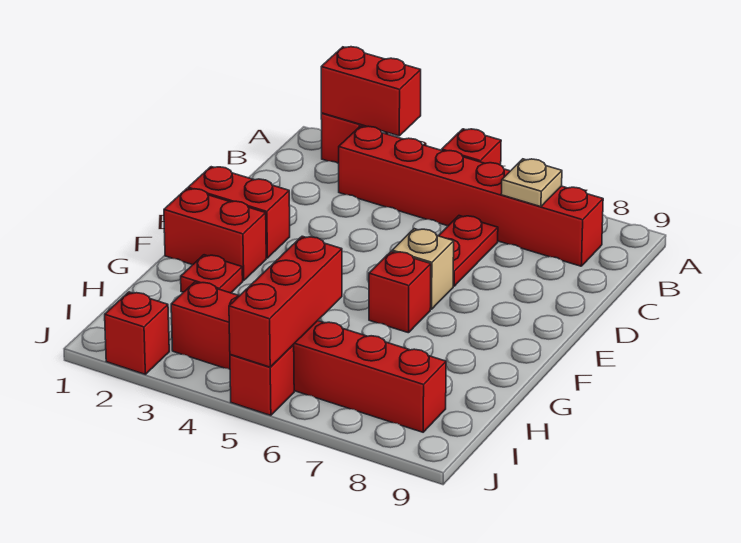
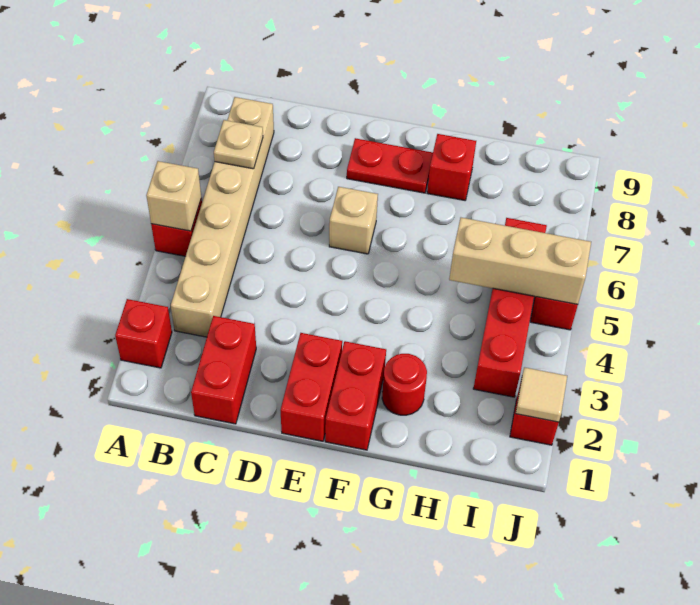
red 1x2 brick [321,47,421,136] -> red 1x2 brick moved to [191,316,256,424]
none -> tan 1x1 brick [146,161,201,231]
red 1x6 brick [339,126,603,266] -> tan 1x6 brick [171,97,274,337]
red 1x2 plate [439,216,498,286] -> red 1x2 plate moved to [347,138,433,193]
red 1x1 brick [369,251,431,333] -> red 1x1 brick moved to [427,134,476,200]
red 1x1 plate [181,255,243,293] -> red 1x1 round brick [382,354,427,415]
red 1x3 brick [229,236,342,367] -> tan 1x3 brick [449,218,591,304]
red 1x6 brick [171,282,446,432] -> red 1x4 brick [473,218,547,397]
none -> tan 1x1 tile [516,367,567,422]

